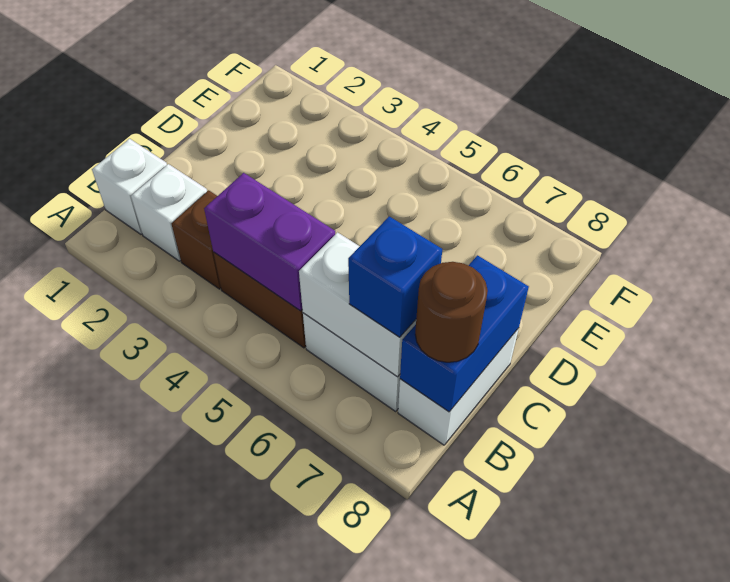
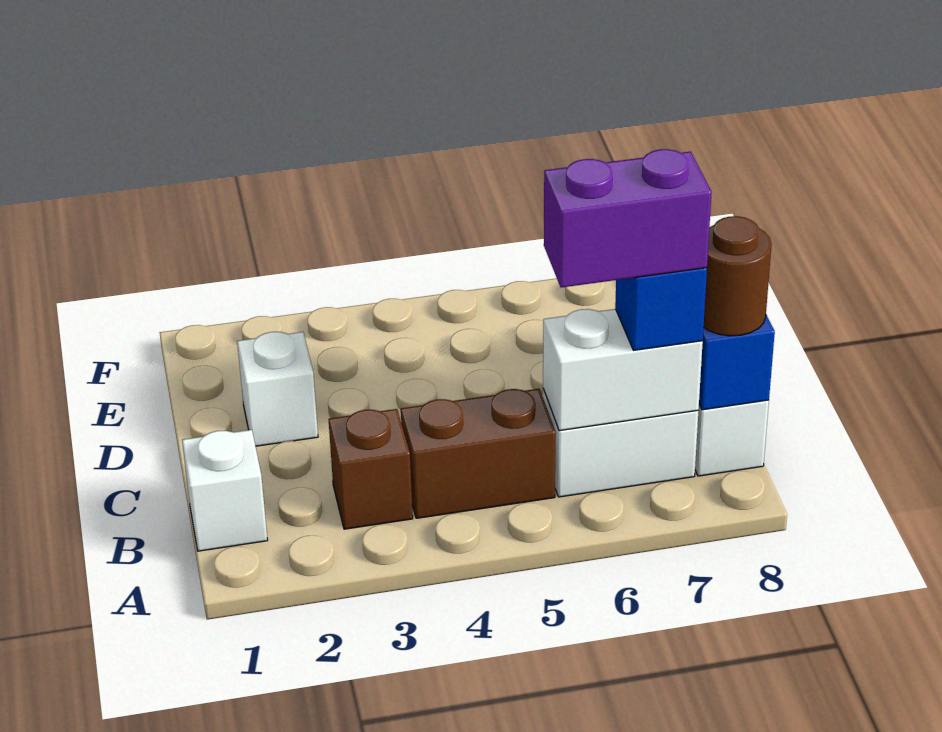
white 1x1 brick [131,164,207,261] -> white 1x1 brick moved to [237,332,318,446]
purple 1x2 brick [204,173,335,311] -> purple 1x2 brick moved to [544,149,712,288]

